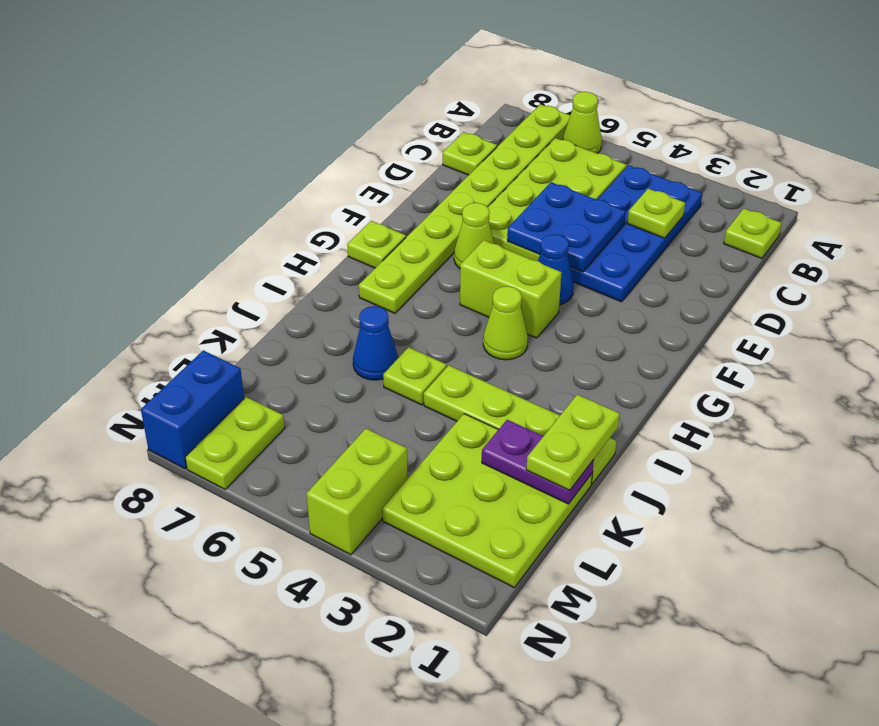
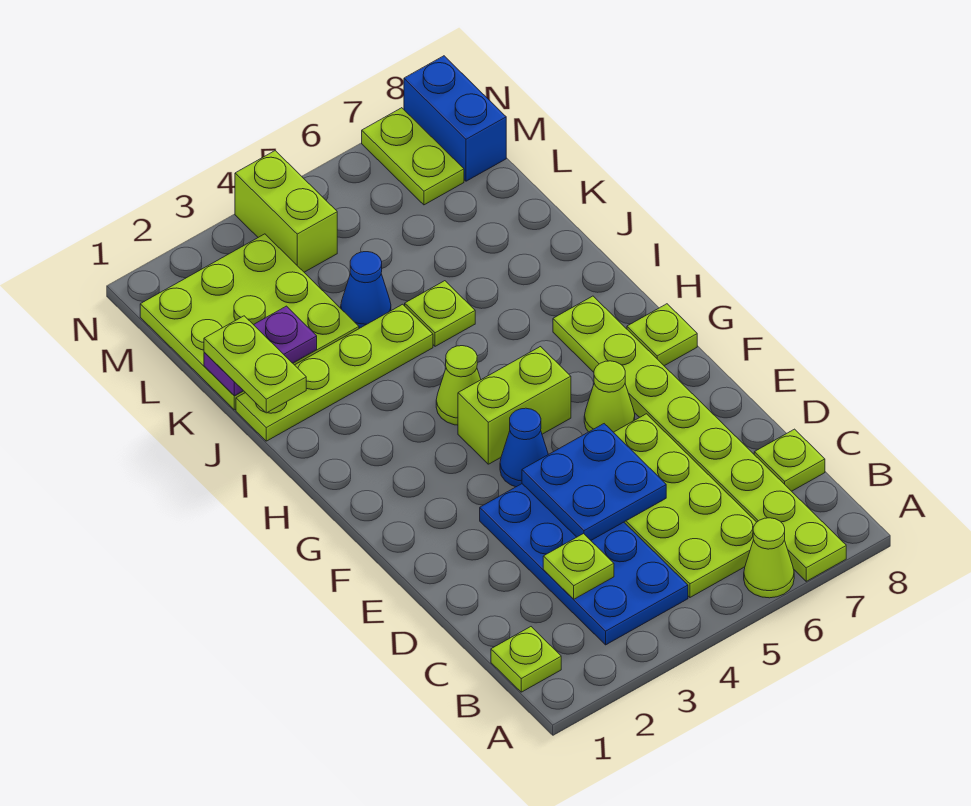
blue 1x1 cone [353,306,398,380] -> blue 1x1 cone moved to [341,252,391,328]

